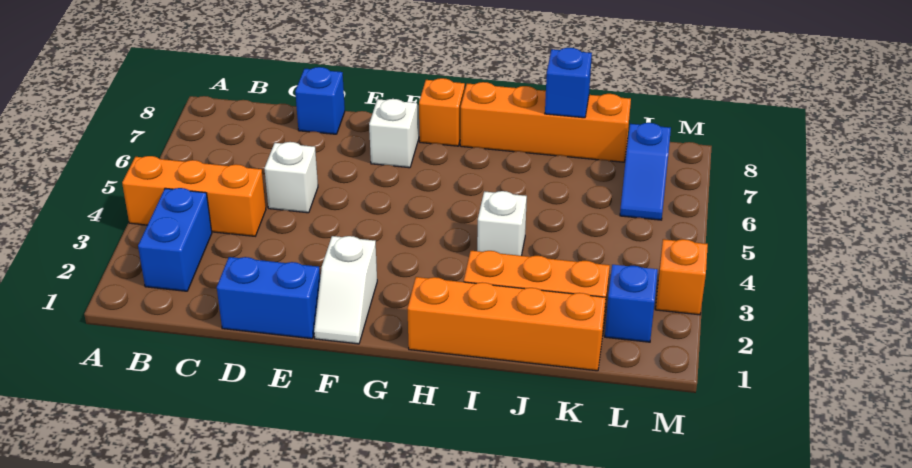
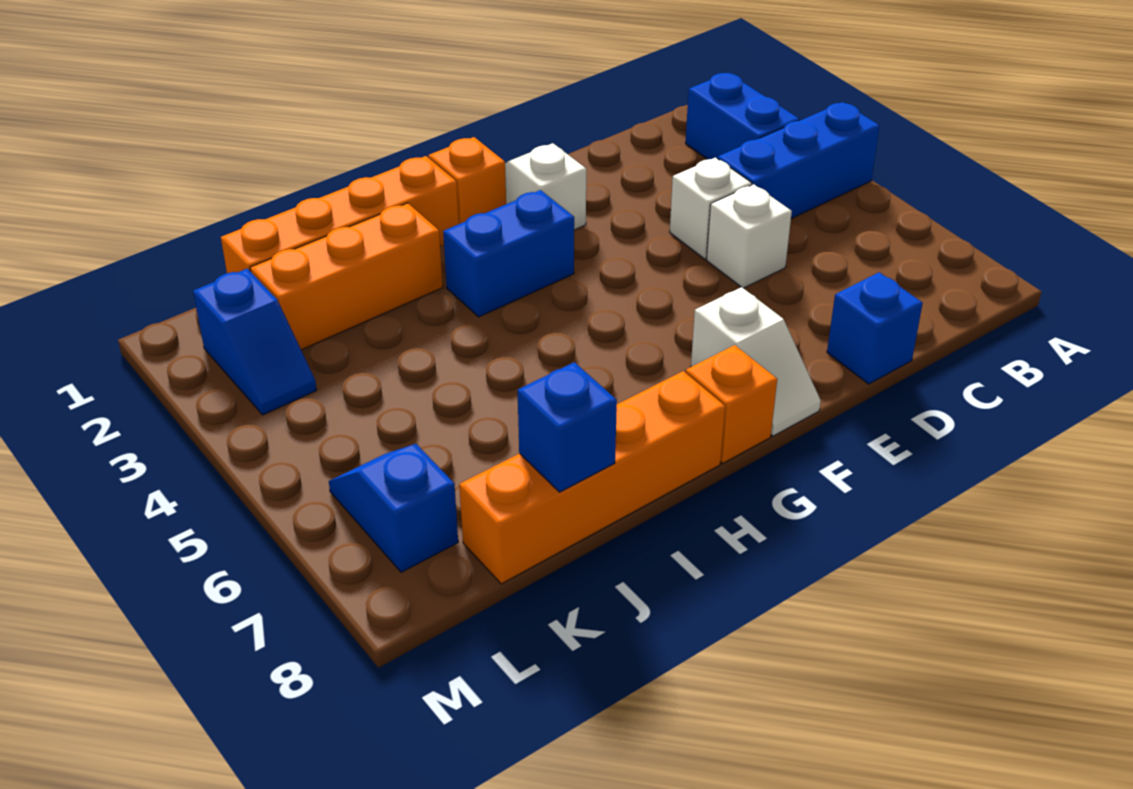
orange 1x3 brick [122,156,266,236] -> blue 1x3 brick [717,102,880,219]
blue 1x2 brick [217,257,320,339] -> blue 1x2 brick moved to [443,190,574,317]
white 1x1 brick [477,191,527,256] -> white 1x1 brick moved to [670,158,752,259]
orange 1x1 brick [656,239,708,315] -> orange 1x1 brick moved to [428,137,506,224]

